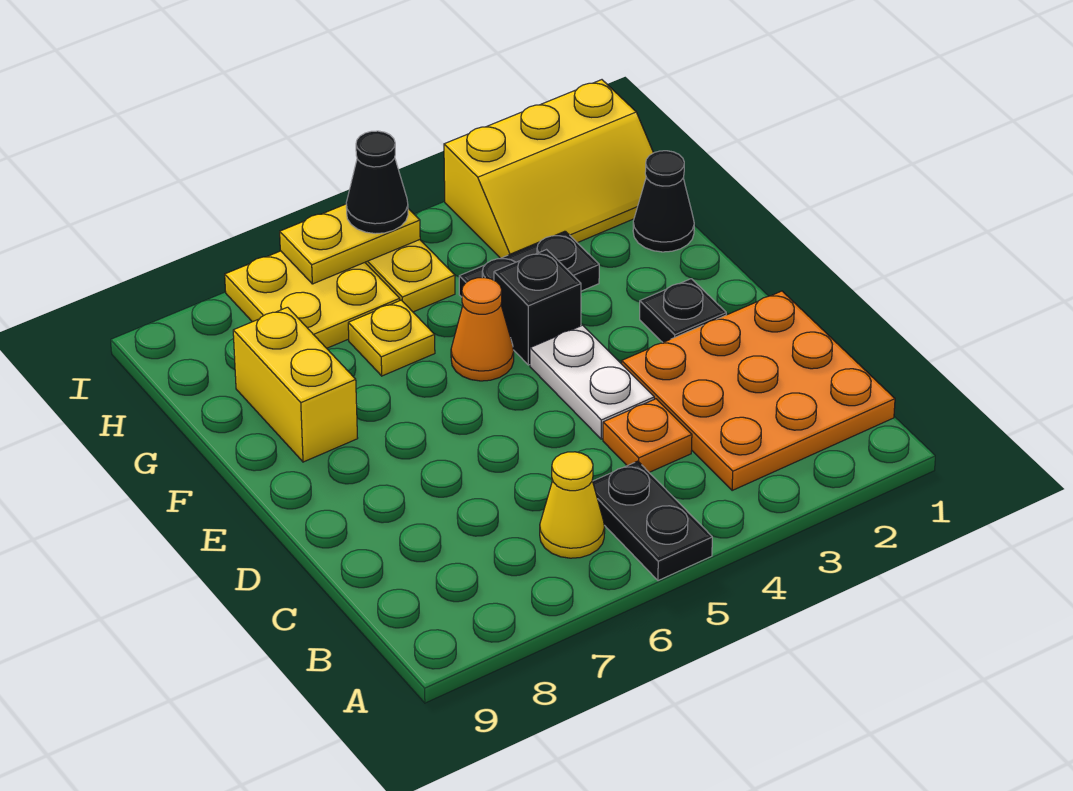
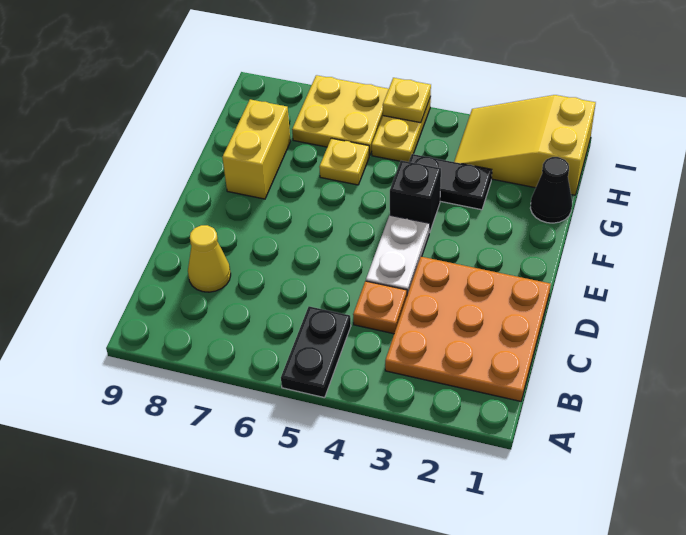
yellow 1x1 cone [540,452,605,558] -> yellow 1x1 cone moved to [188,225,231,292]
black 1x1 plate [640,279,726,342] -> none
orange 1x1 cone [451,278,514,381] -> none
yellow 2x3 slope [444,80,653,258] -> yellow 2x3 slope turned to [454,95,596,195]
yellow 1x2 plate [280,204,420,284] -> yellow 1x1 plate [383,78,431,123]
black 1x1 cone [346,131,408,234] -> none

